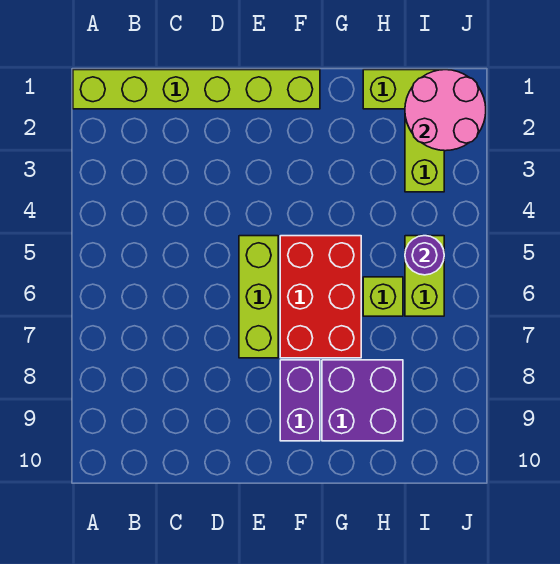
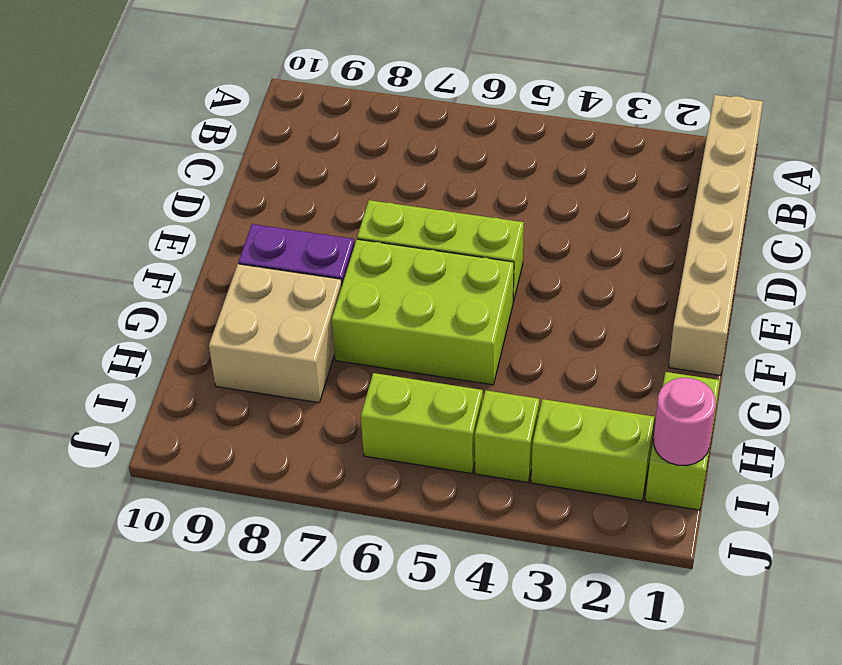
lime 1x6 brick [73,70,320,109] -> tan 1x6 brick [669,95,763,376]
red 2x3 brick [280,236,361,358] -> lime 2x3 brick [332,239,514,385]
purple 2x2 brick [322,360,403,441] -> tan 2x2 brick [209,264,342,403]
lime 1x1 brick [363,277,403,316] -> lime 1x1 brick moved to [475,390,539,482]
pink 2x2 round brick [405,70,486,151] -> pink 1x1 round brick [654,378,716,465]
purple 1x1 round brick [405,236,444,275] -> none

